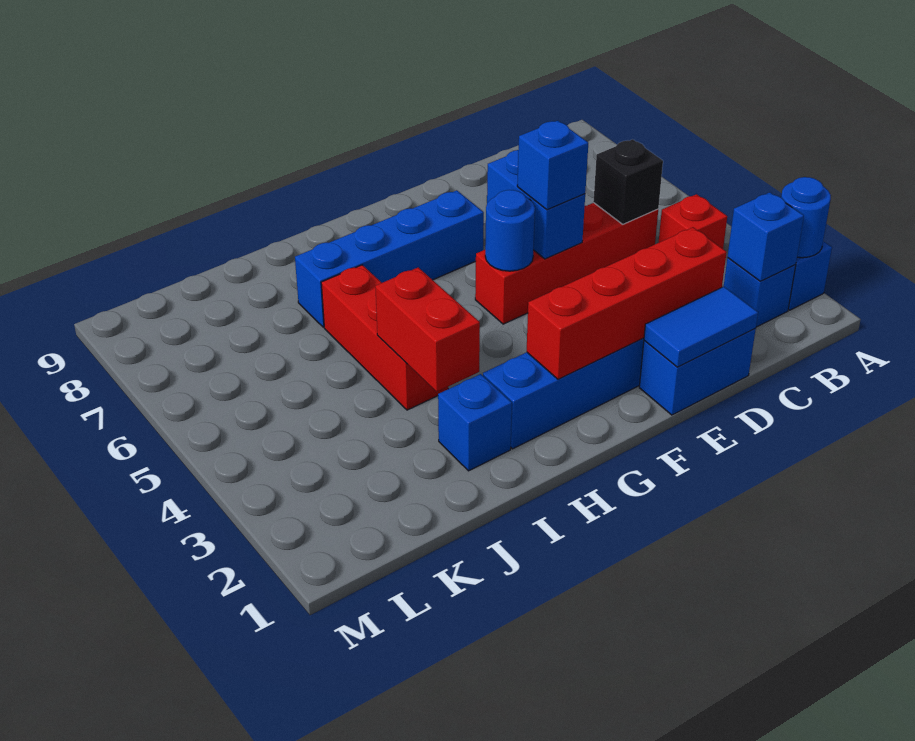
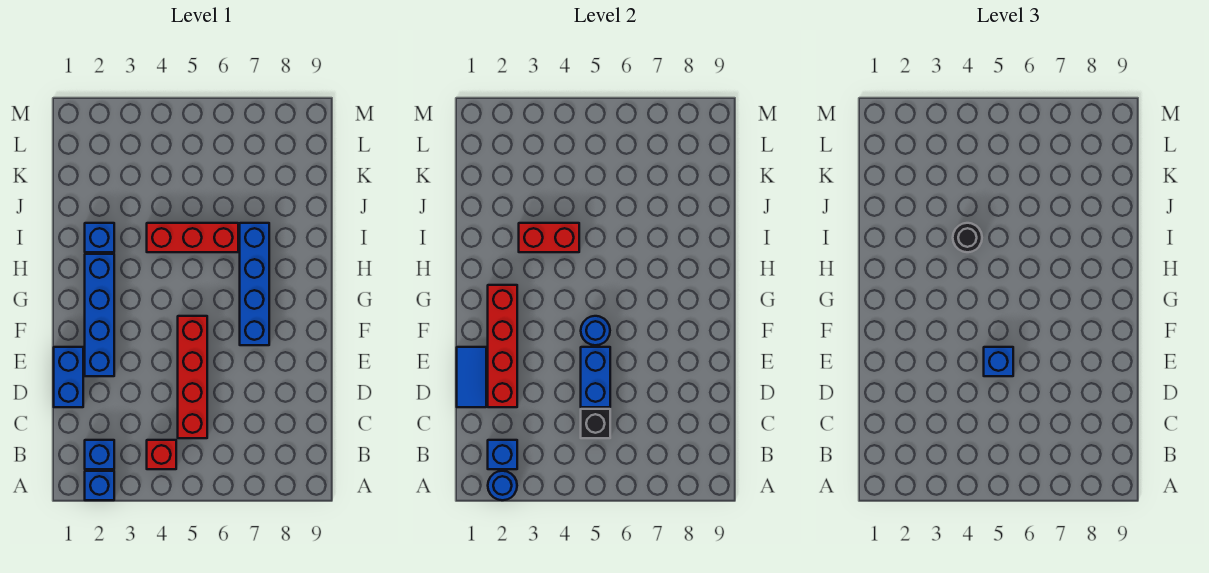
blue 1x2 brick [487,150,585,259] -> blue 1x2 brick turned to [581,347,610,407]
none -> black 1x1 round brick [953,223,982,252]

